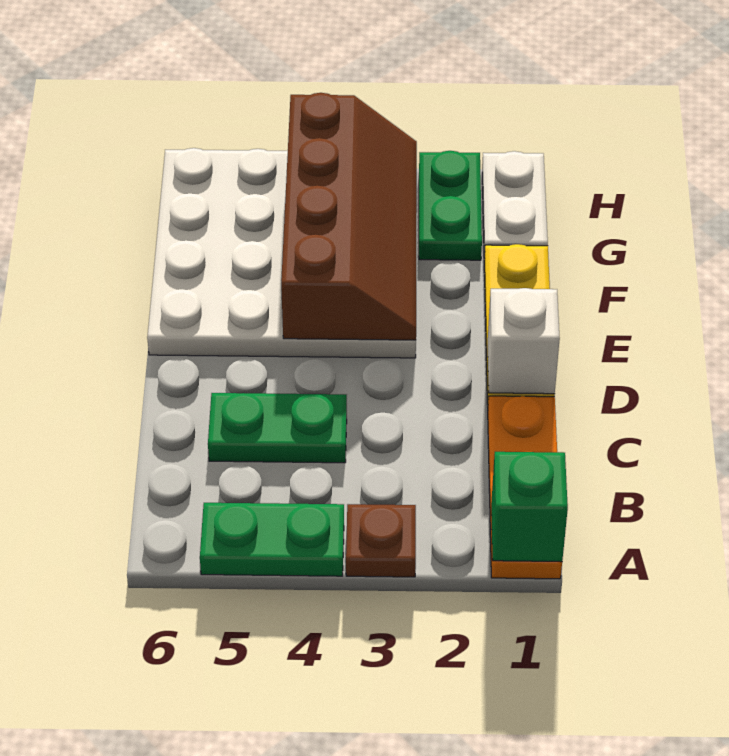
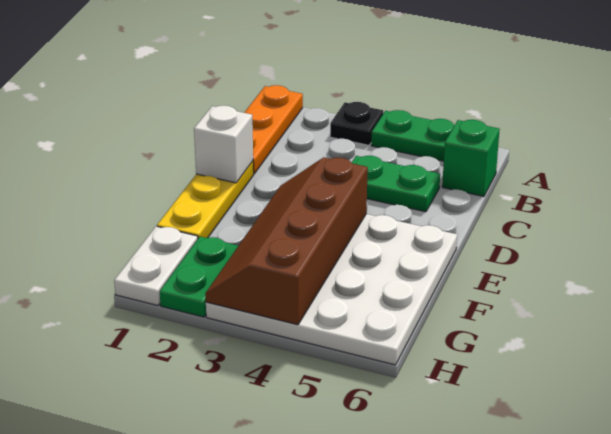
green 1x1 brick [491,452,568,562] -> green 1x1 brick moved to [442,120,500,196]
brown 1x1 plate [346,504,416,577] -> black 1x1 plate [330,102,383,145]

